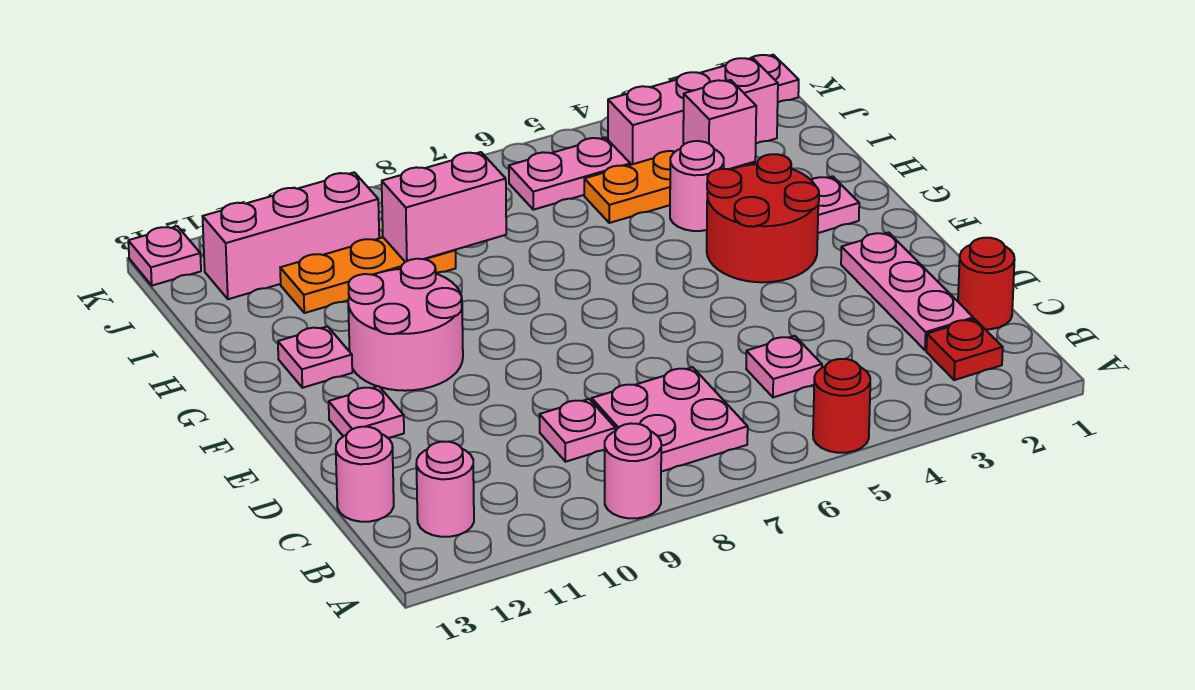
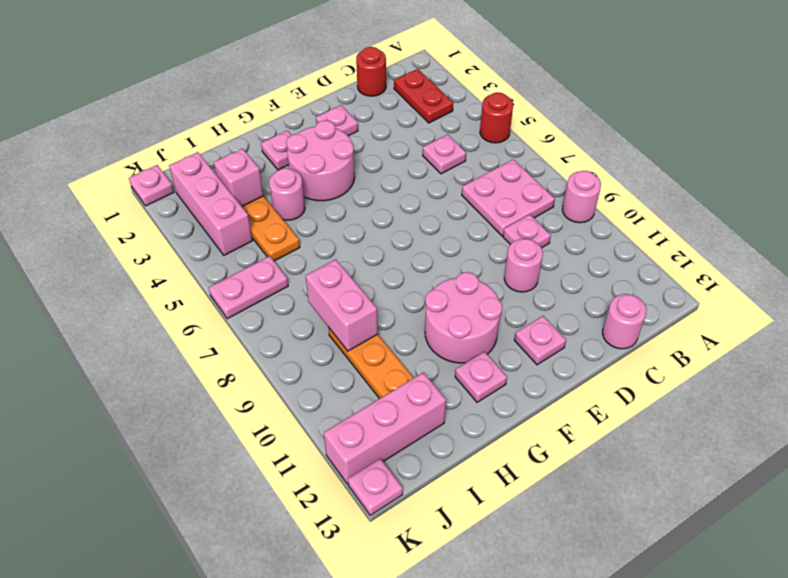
red 1x1 plate [926,319,1003,380] -> red 1x2 plate [394,69,453,123]
pink 1x1 round brick [416,442,474,537] -> pink 1x1 round brick moved to [504,239,543,292]
pink 1x3 plate [841,232,973,350] -> pink 1x1 plate [316,105,358,136]
red 2x2 round brick [707,154,819,282] -> pink 2x2 round brick [286,120,355,201]
pink 1x2 plate [509,137,630,210] -> pink 1x2 plate turned to [209,256,288,319]
pink 1x3 brick [203,172,379,299] -> pink 1x3 brick turned to [324,373,446,484]

